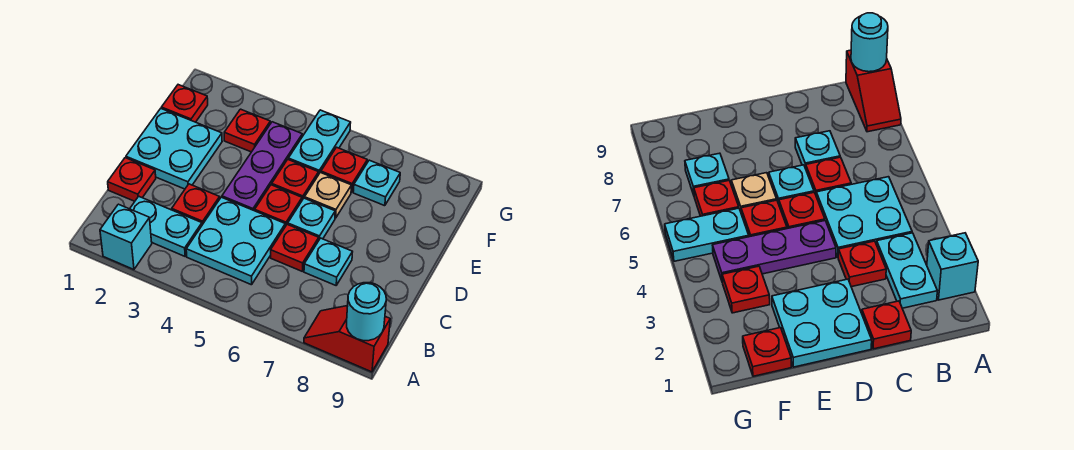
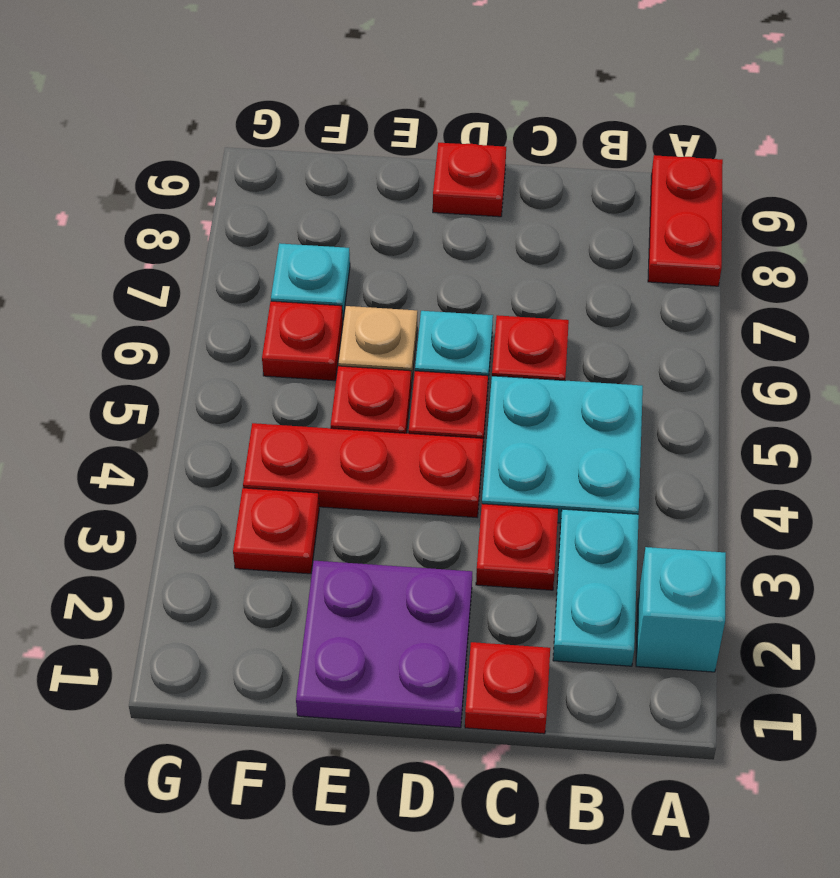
red 1x2 slope [304,306,390,372] -> red 1x2 plate [648,155,723,286]
cyan 1x1 round brick [347,283,386,341] -> none
cyan 1x1 plate [304,238,352,285] -> none
cyan 2x2 plate [126,109,222,189] -> purple 2x2 plate [296,561,472,728]
purple 1x3 plate [222,122,302,211] -> red 1x3 plate [243,423,483,517]
red 1x1 plate [161,85,208,122] -> red 1x1 plate moved to [433,143,506,217]
cyan 1x2 plate [288,110,351,173] -> none

